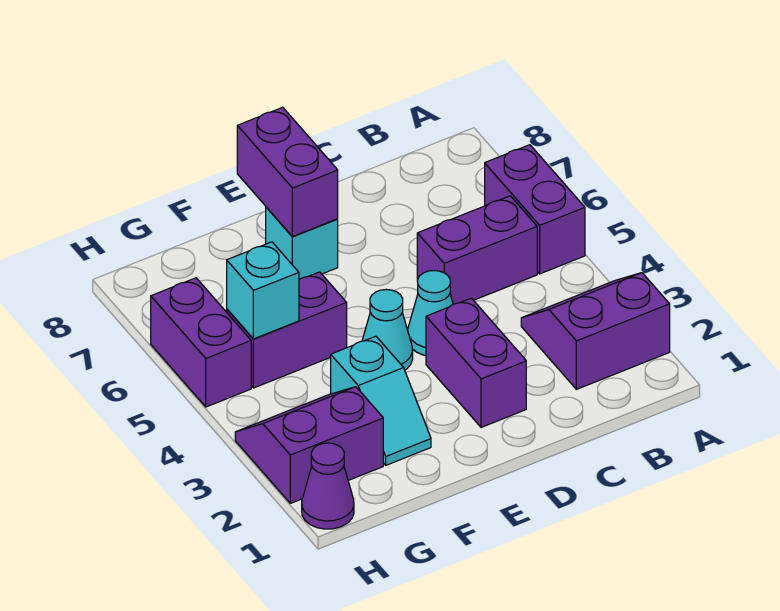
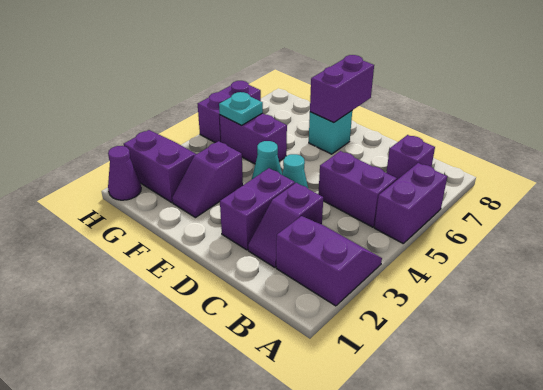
none -> purple 1x1 brick [386,135,435,180]
none -> purple 1x2 slope [248,183,323,267]
cyan 1x2 slope [331,336,431,465] -> purple 1x2 slope [172,141,243,218]
cyan 1x1 brick [227,242,299,339] -> cyan 1x1 plate [219,92,263,125]

